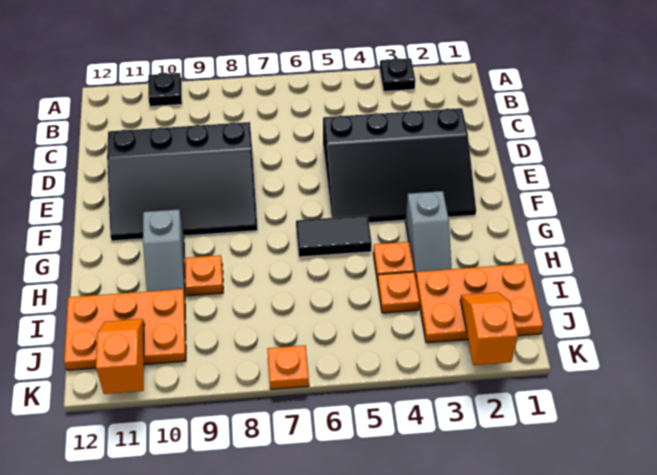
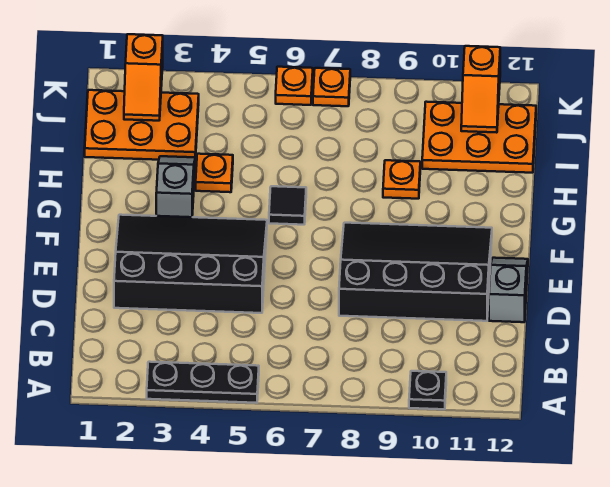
black 1x1 plate [380,58,415,91] -> black 1x3 plate [147,362,259,403]
black 1x2 tile [296,215,372,257] -> black 1x1 tile [269,186,306,225]
grey 1x2 slope [143,210,185,294] -> grey 1x2 slope moved to [489,258,528,322]
orange 1x1 plate [378,272,419,313] -> orange 1x1 plate moved to [276,67,313,105]

